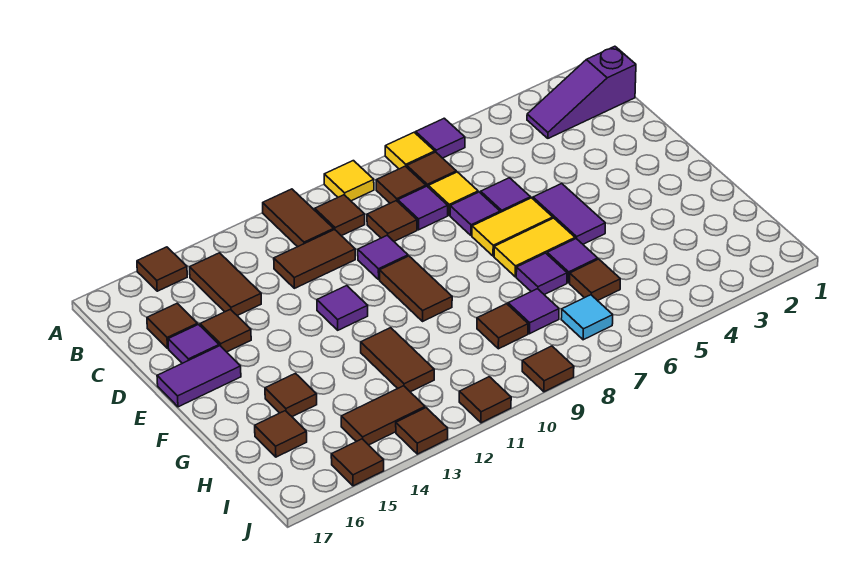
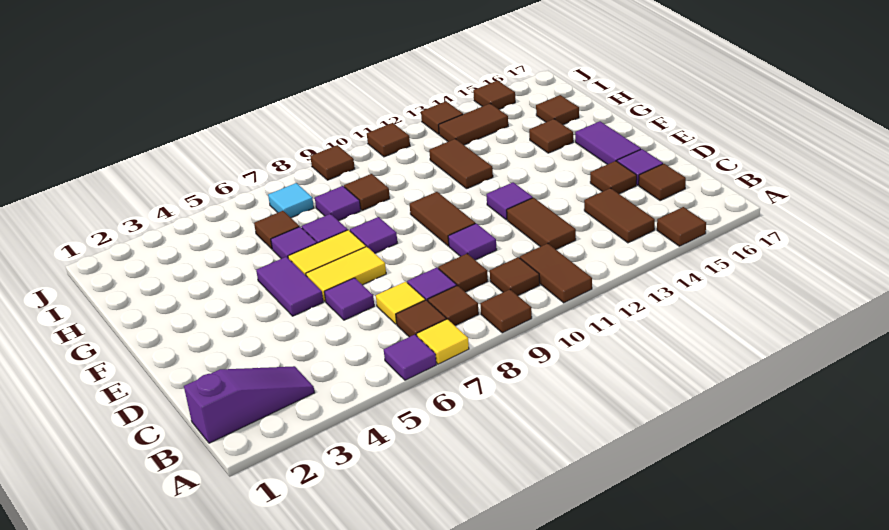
yellow 1x1 tile [324,161,374,201] -> brown 1x1 tile [481,289,532,333]
brown 1x2 tile [274,230,355,288] -> brown 1x2 tile turned to [507,198,576,249]
purple 1x1 tile [450,192,500,236] -> purple 1x1 tile moved to [350,217,397,253]
purple 1x2 tile [157,346,241,407] -> purple 1x2 tile turned to [575,121,641,165]

